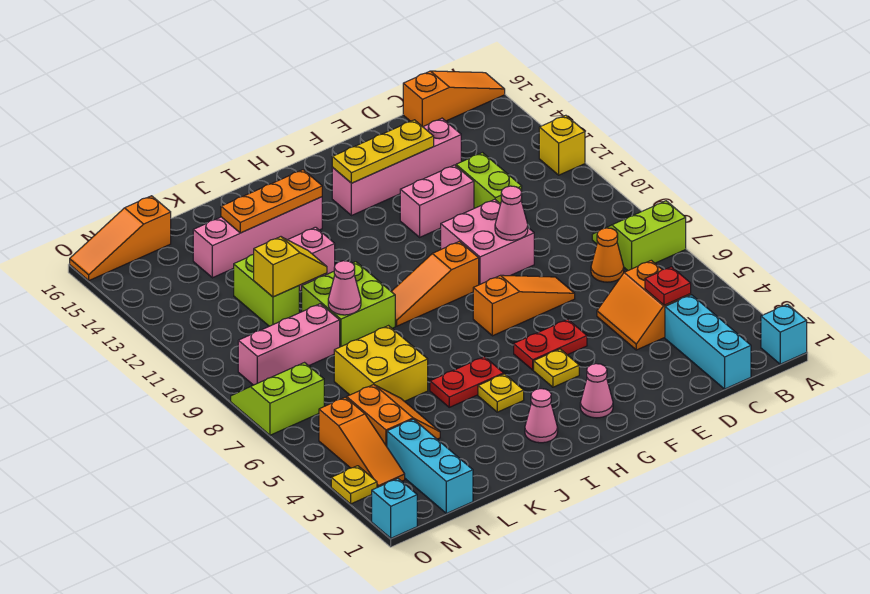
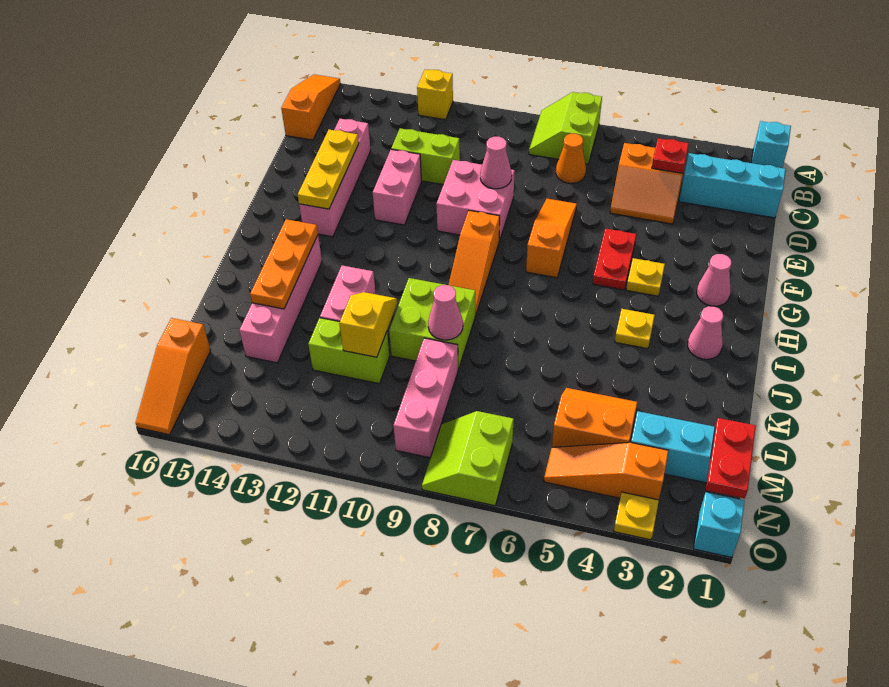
red 1x2 plate [430,357,504,407] -> red 1x2 plate moved to [706,418,756,498]
yellow 2x2 brick [334,326,428,401] -> none
orange 1x3 slope [319,397,405,488] -> orange 1x3 slope turned to [544,442,668,500]

